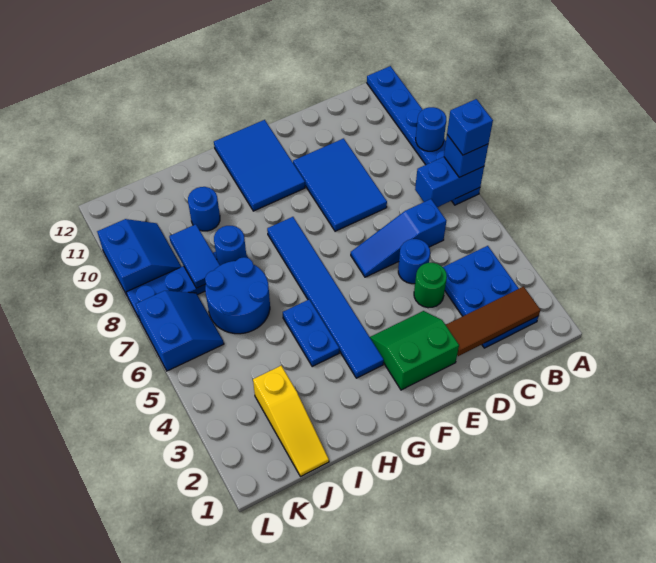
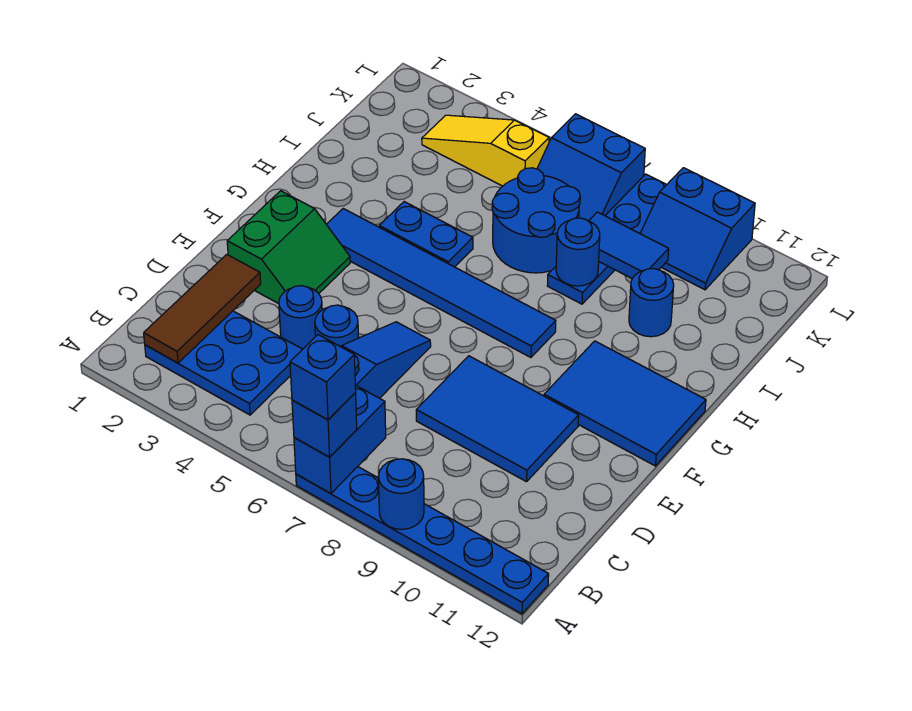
green 1x1 round brick [414,263,447,308] -> blue 1x1 round brick [279,286,322,349]
yellow 1x3 slope [253,366,329,477] -> yellow 1x3 slope moved to [422,115,549,186]

